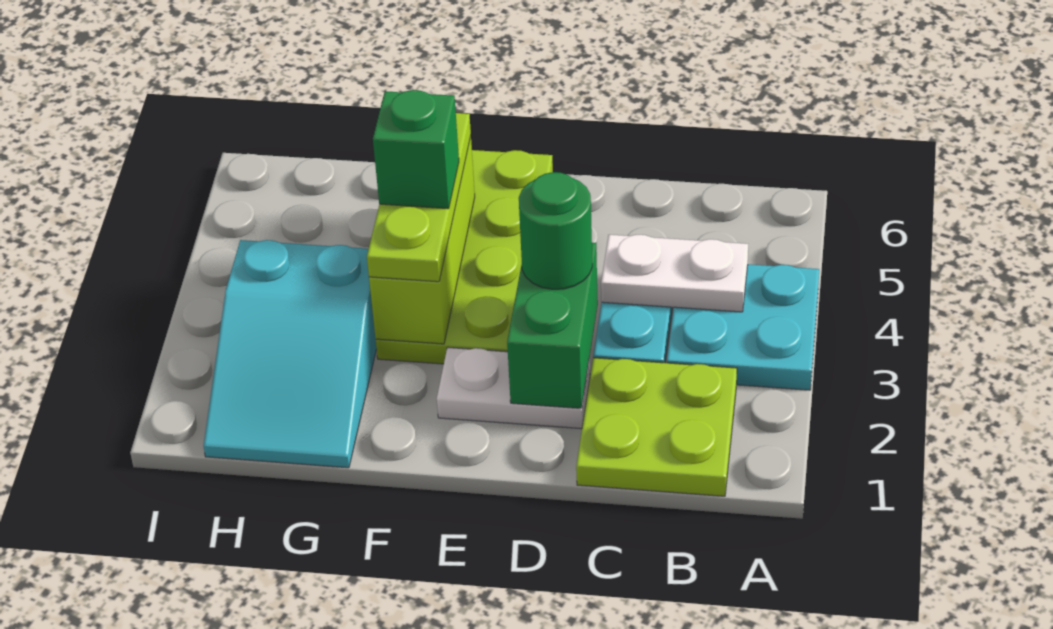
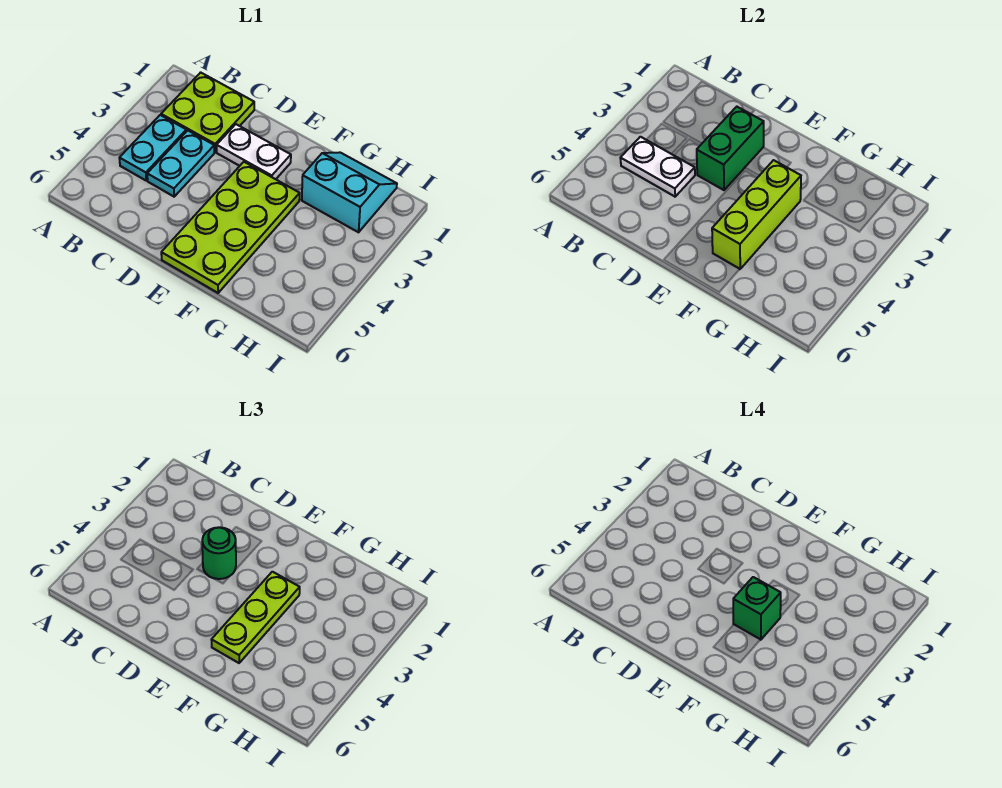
cyan 2x2 plate [667,264,819,390] -> cyan 1x2 plate [119,115,186,180]
cyan 2x3 slope [204,240,377,468] -> cyan 2x2 slope [302,152,397,232]

